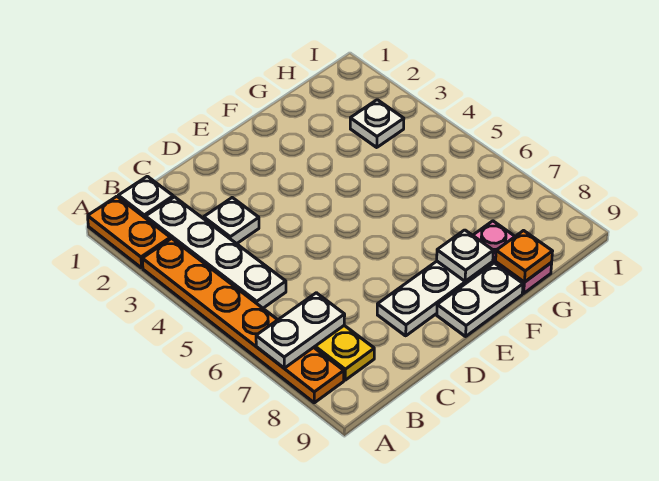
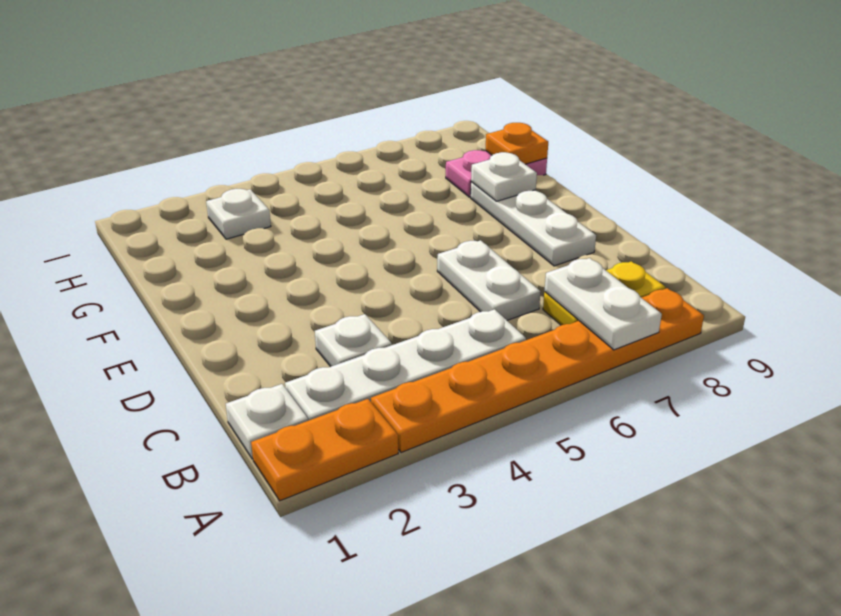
white 1x2 plate [437,263,523,337] -> white 1x2 plate moved to [437,240,541,320]

